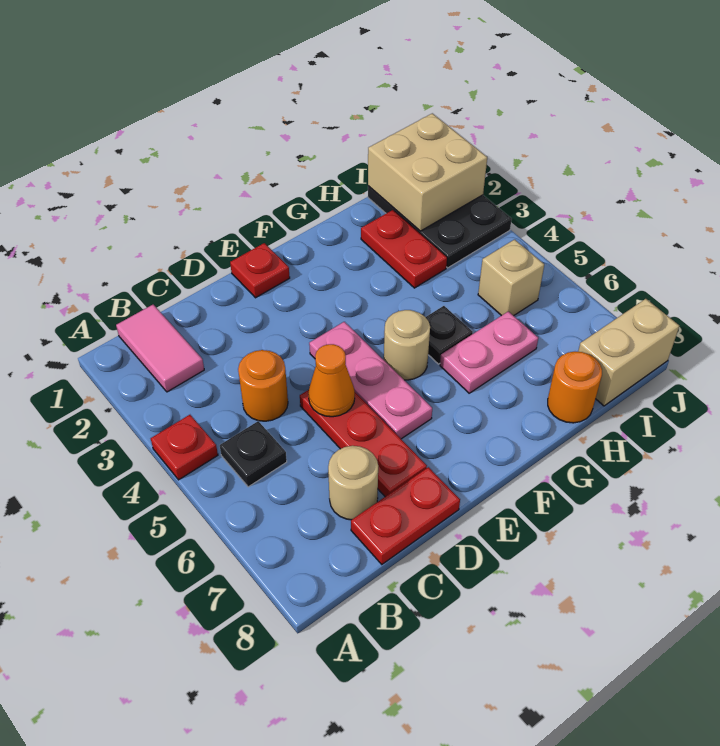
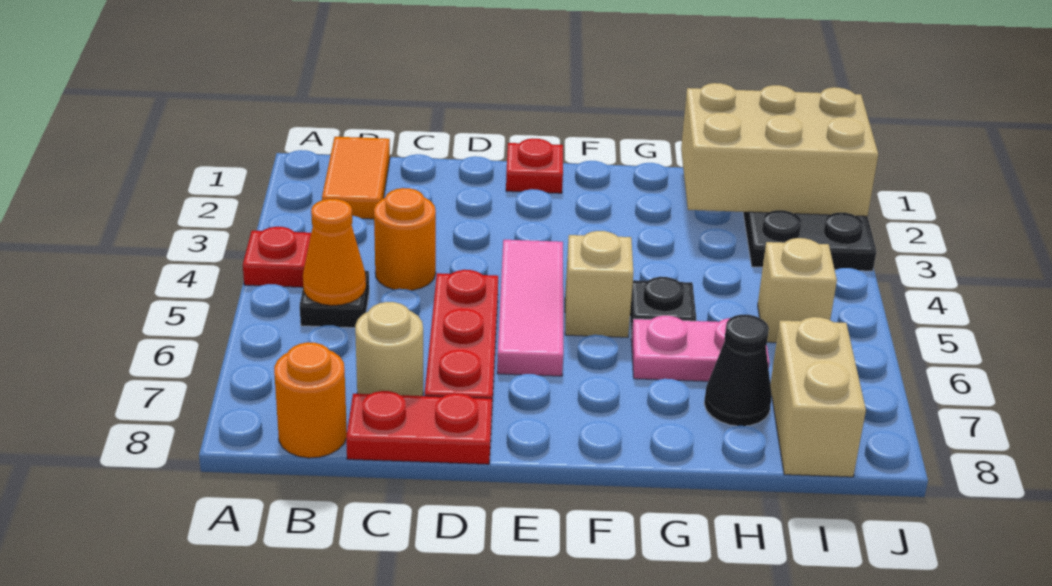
pink 1x2 tile [116,305,204,392] -> orange 1x2 tile [322,137,390,219]
orange 1x1 cone [308,344,355,417] -> orange 1x1 cone moved to [303,199,366,306]
pink 1x3 plate [309,322,432,439] -> pink 1x3 tile [497,240,563,376]
tan 1x1 round brick [384,310,430,380] -> tan 1x1 brick [565,231,633,337]
red 1x2 plate [361,210,447,288] -> none
none -> black 1x1 cone [704,315,772,426]
orange 1x1 round brick [548,352,602,423] -> orange 1x1 round brick moved to [274,342,347,458]
tan 2x2 brick [368,113,487,231] -> tan 2x3 brick [681,83,878,216]
tan 1x2 brick [578,299,679,406] -> tan 1x2 brick turned to [770,317,866,477]

